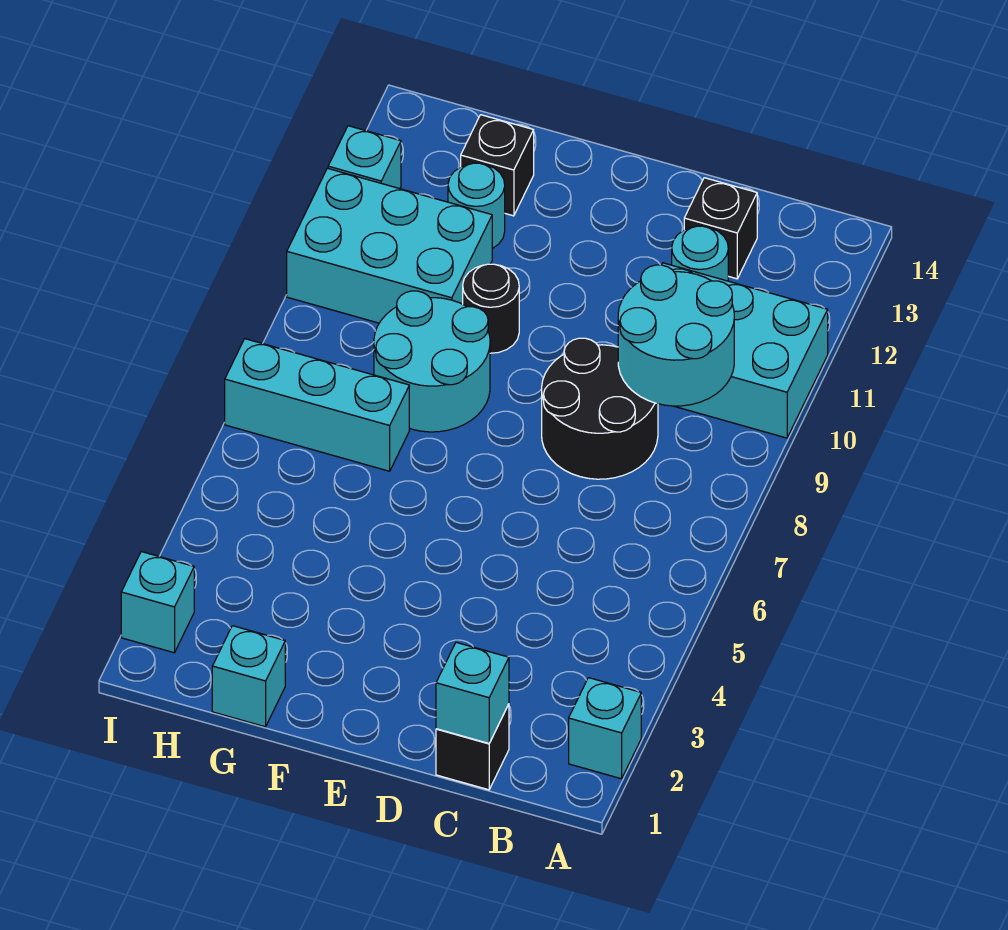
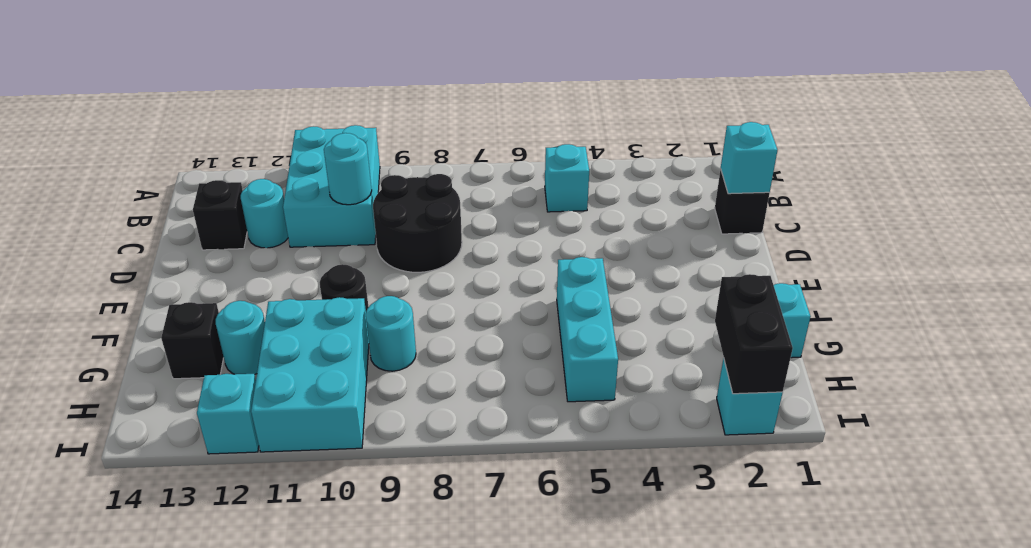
cyan 1x1 brick [569,678,641,779] -> cyan 1x1 brick moved to [545,144,589,212]
cyan 2x2 round brick [618,265,734,406] -> cyan 1x1 round brick [324,133,372,205]
cyan 2x2 round brick [374,291,490,432] -> cyan 1x1 round brick [366,296,416,371]
cyan 1x3 brick [225,339,409,471] -> cyan 1x3 brick moved to [557,257,618,402]
none -> black 1x2 brick [715,274,793,394]

